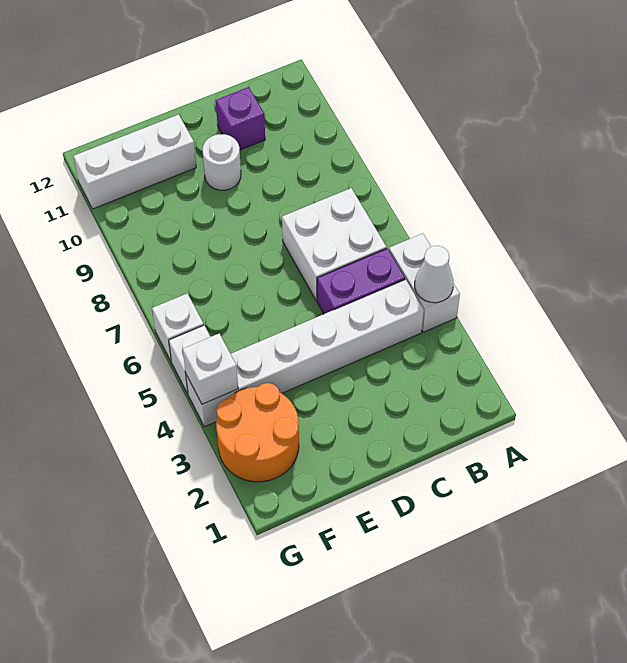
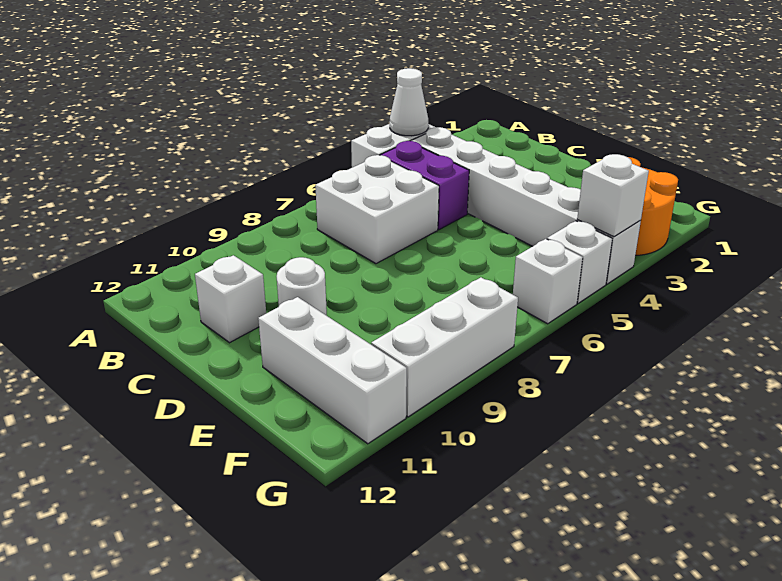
purple 1x1 brick [216,87,265,150] -> white 1x1 brick [195,255,266,343]
none -> white 1x3 brick [371,277,518,417]

